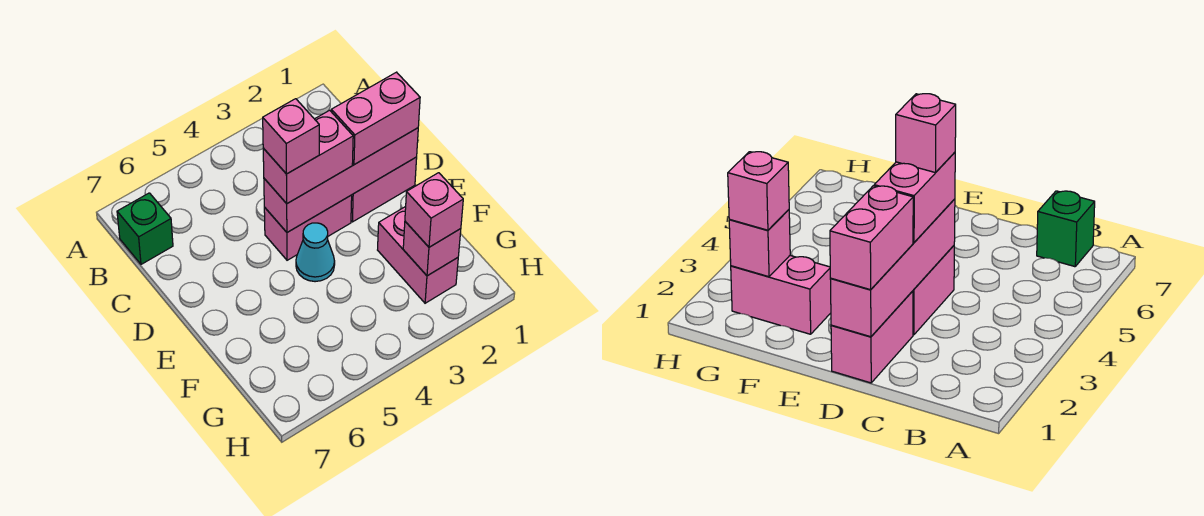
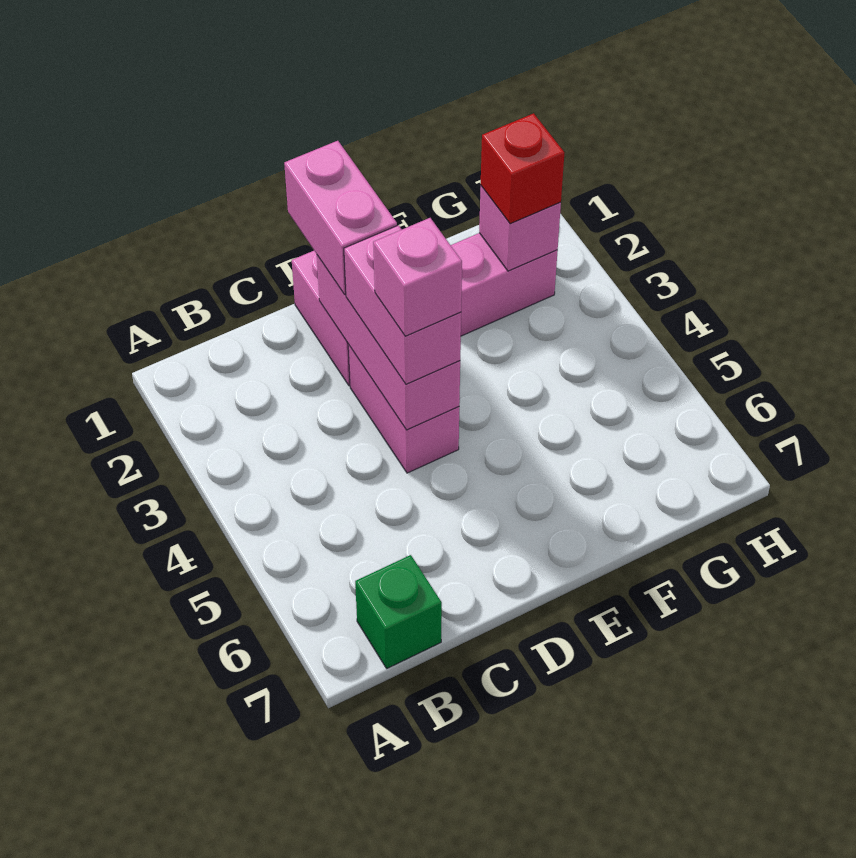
pink 1x4 brick [264,128,418,232] -> pink 1x3 brick [317,255,460,430]
cyan 1x1 cone [296,223,335,282] -> none
pink 1x1 brick [405,173,463,247] -> red 1x1 brick [481,113,564,224]

